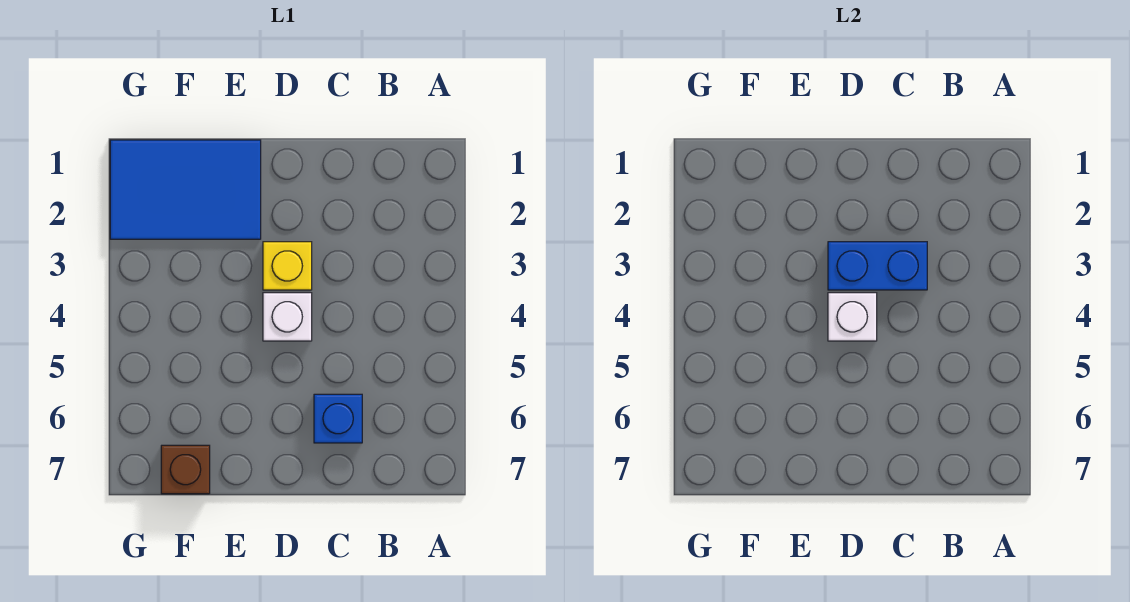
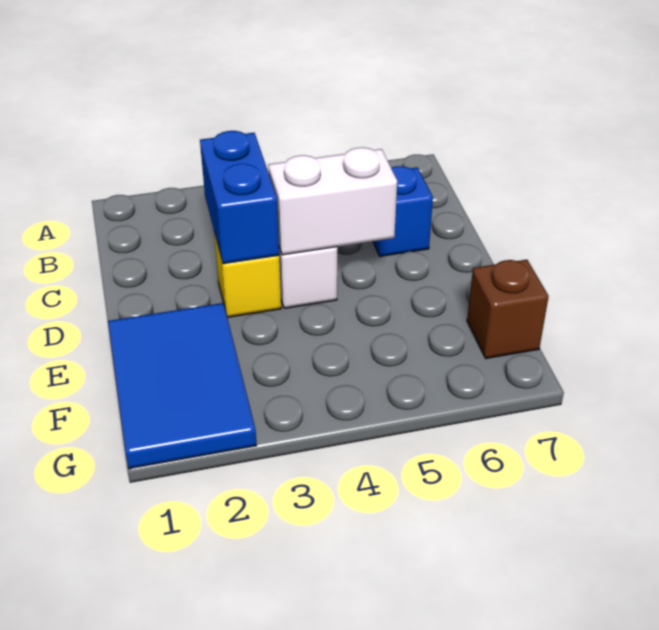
white 1x1 brick [828,293,877,341] -> white 1x2 brick [268,147,397,255]

